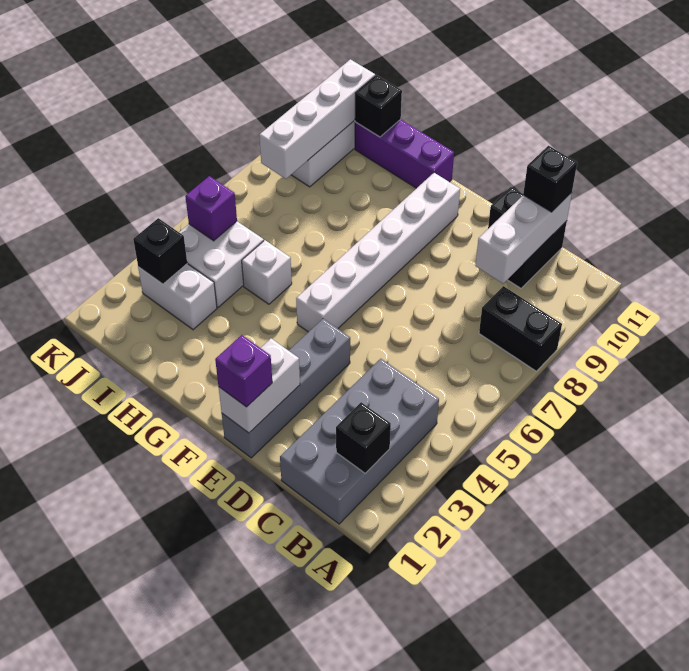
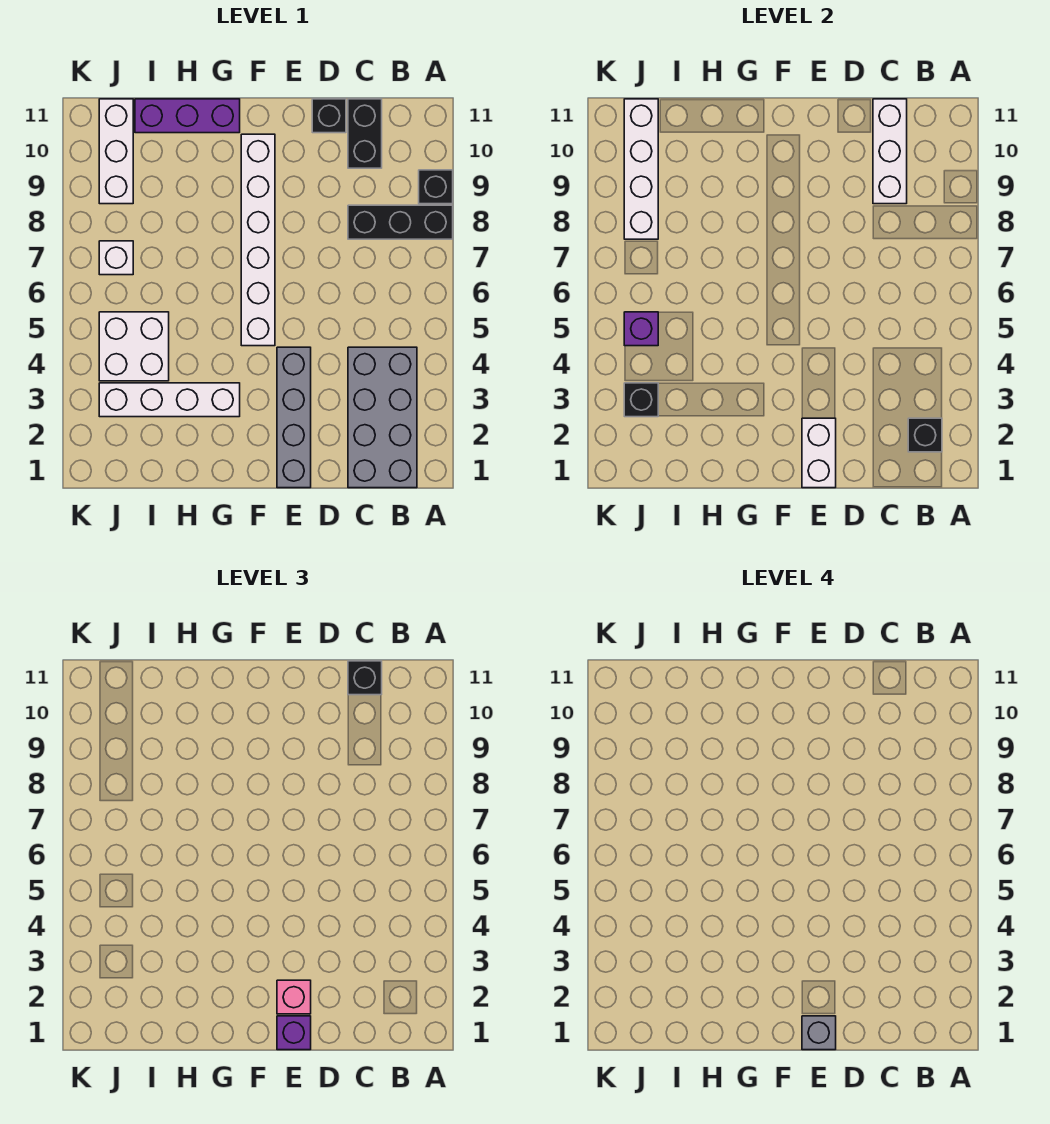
black 1x2 brick [479,286,562,371] -> black 1x3 brick [348,205,453,239]
none -> grey 1x1 brick [802,1016,836,1050]
none -> pink 1x1 brick [277,980,311,1014]
white 1x1 brick [242,240,292,304] -> white 1x1 brick moved to [99,241,133,275]
white 1x2 brick [138,264,217,330] -> white 1x4 brick [99,383,240,417]
black 1x1 brick [355,75,402,137] -> black 1x1 brick moved to [419,170,453,204]

